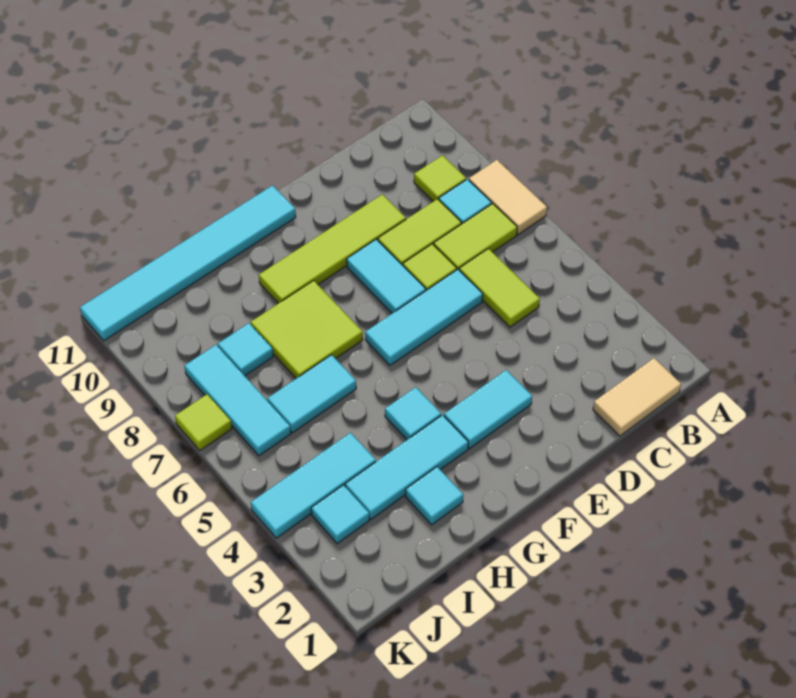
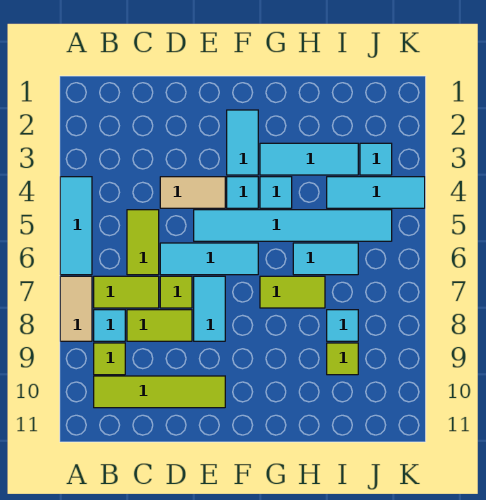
tan 1x2 tile [593,358,681,436] -> tan 1x2 tile moved to [160,177,225,208]
lime 1x4 tile [259,194,406,303] -> lime 1x4 tile moved to [94,376,225,408]
cyan 1x2 tile [444,370,532,448] -> cyan 1x2 tile turned to [227,110,258,175]
cyan 1x6 tile [80,185,296,341] -> cyan 1x6 tile moved to [194,210,392,241]
lime 2x2 tile [251,281,363,378] -> lime 1x2 tile [260,276,325,308]
cyan 1x1 tile [406,467,463,525] -> cyan 1x1 tile moved to [227,177,258,208]
cyan 1x3 tile [184,345,291,456] -> cyan 1x3 tile moved to [60,177,92,275]
lime 1x1 tile [175,394,232,450] -> lime 1x1 tile moved to [327,343,358,375]

